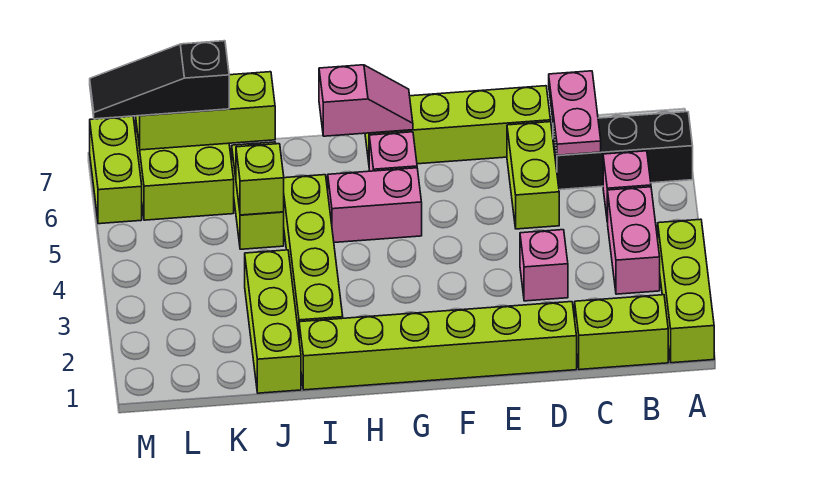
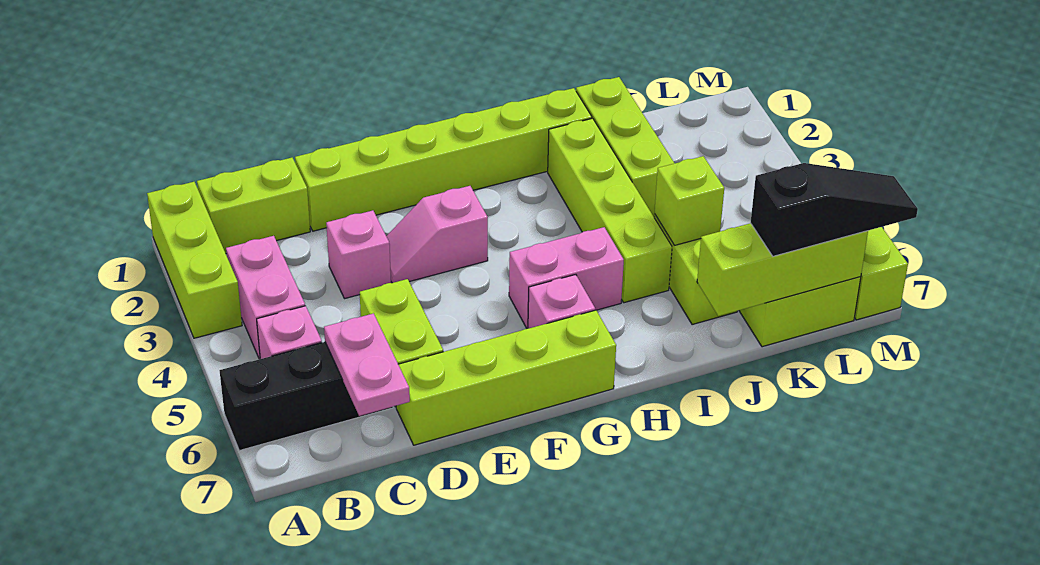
pink 1x2 slope [319,65,413,136] -> pink 1x2 slope moved to [386,186,488,283]

